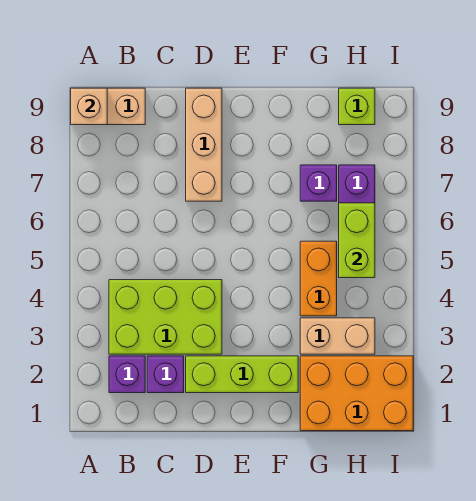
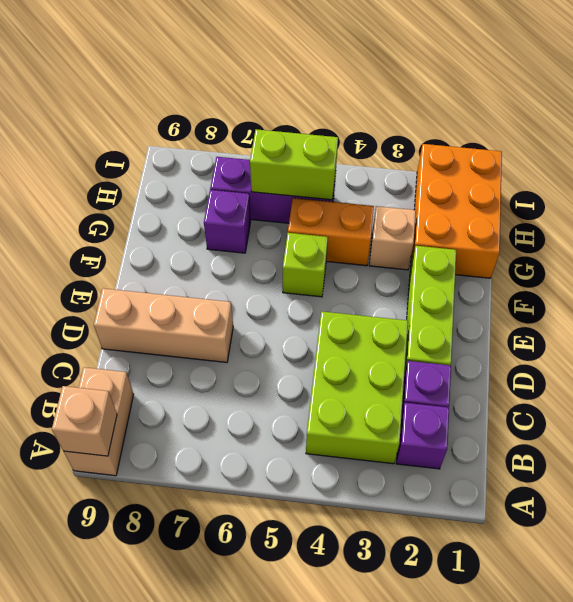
tan 1x2 brick [300,318,375,354] -> tan 1x1 brick [369,206,416,270]
lime 1x1 brick [339,88,375,125] -> lime 1x1 brick moved to [283,233,328,297]

